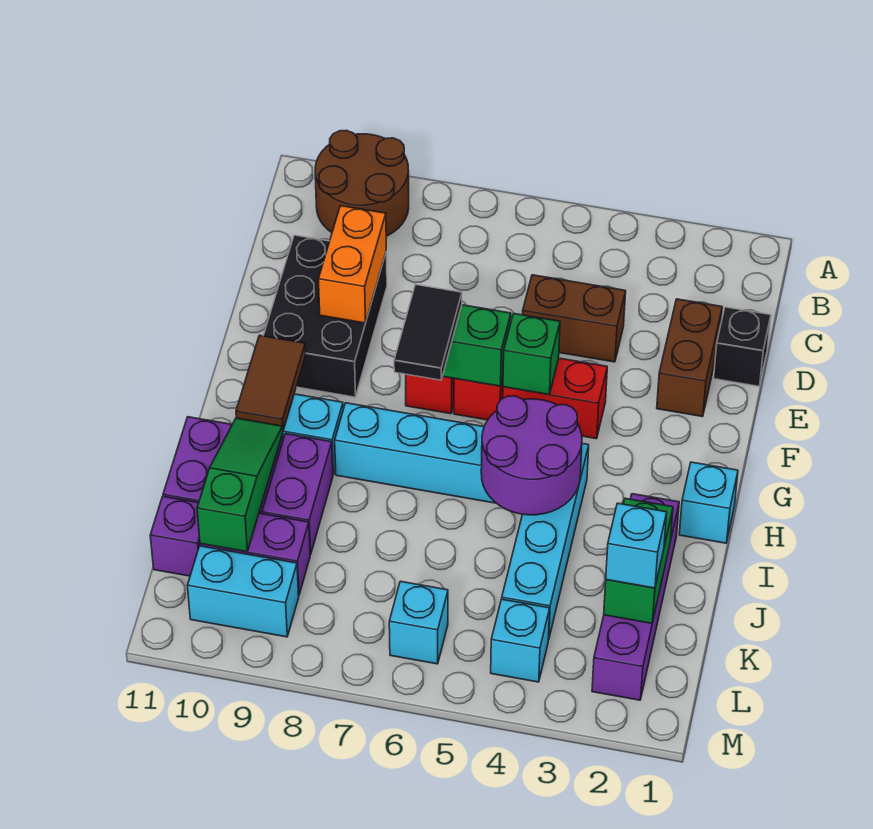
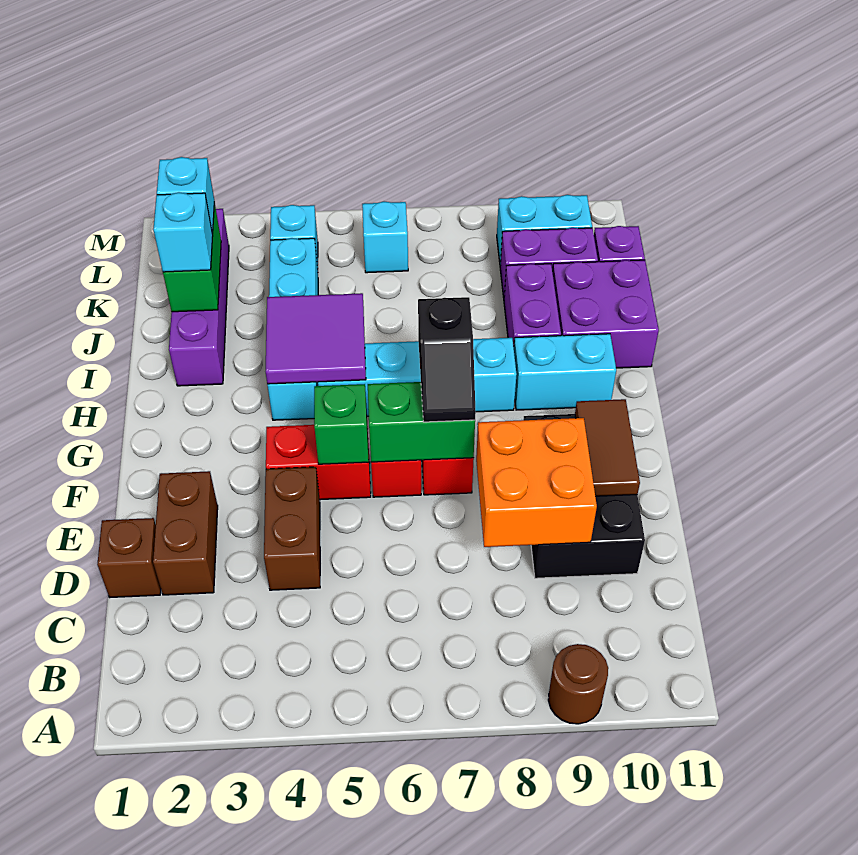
brown 2x2 round brick [315,130,409,236] -> brown 1x1 round brick [548,644,608,724]
black 1x1 brick [714,307,771,386] -> brown 1x1 brick [97,518,161,598]
brown 1x2 brick [523,275,626,362] -> brown 1x2 brick turned to [264,467,320,590]
orange 1x2 brick [318,206,386,323] -> orange 2x2 brick [476,418,597,547]
black 1x2 tile [394,285,462,380] -> black 1x2 slope [418,297,476,422]
brown 1x2 tile [236,335,306,430] -> brown 1x2 tile moved to [575,399,640,496]
cyan 1x1 brick [679,462,738,543] -> cyan 1x1 brick moved to [153,192,213,272]
purple 2x2 round brick [481,396,582,515] -> purple 2x2 tile [266,293,366,384]
green 1x3 slope [197,418,283,552] -> none

